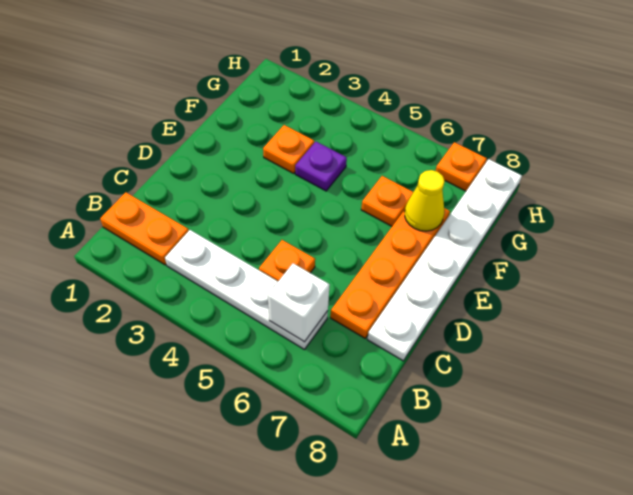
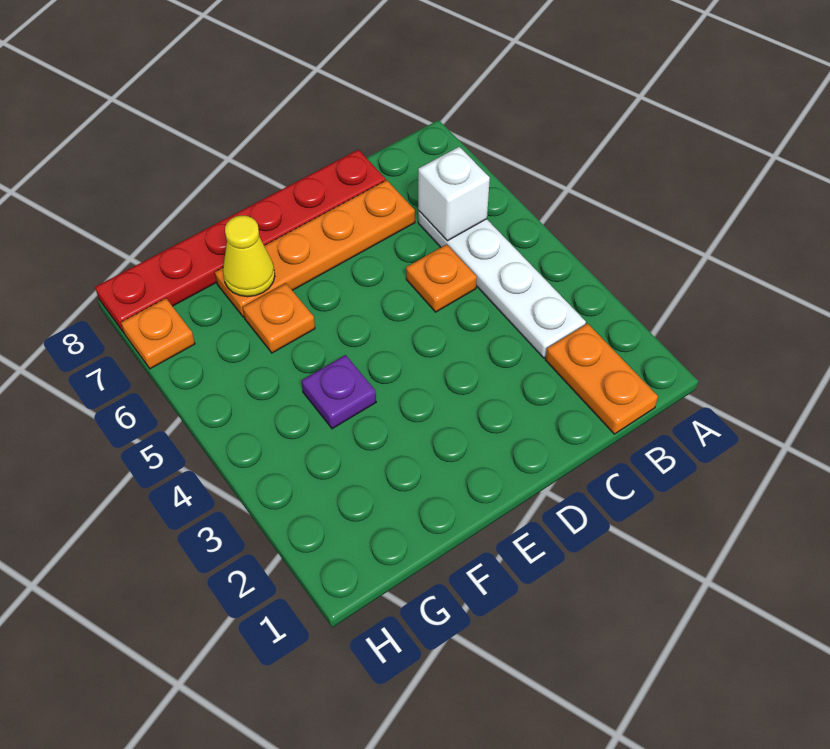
white 1x6 plate [367,159,522,361] -> red 1x6 plate [95,150,386,332]
orange 1x1 plate [263,125,314,173] -> none

